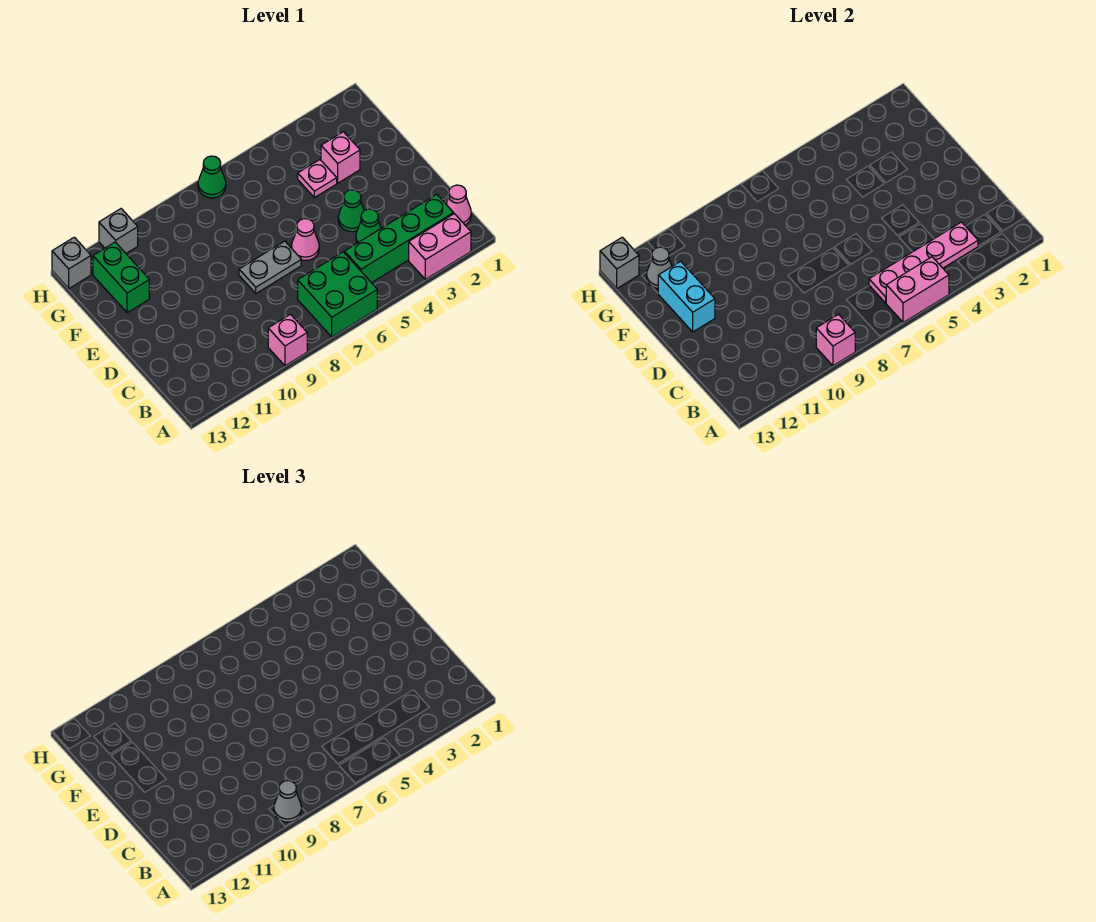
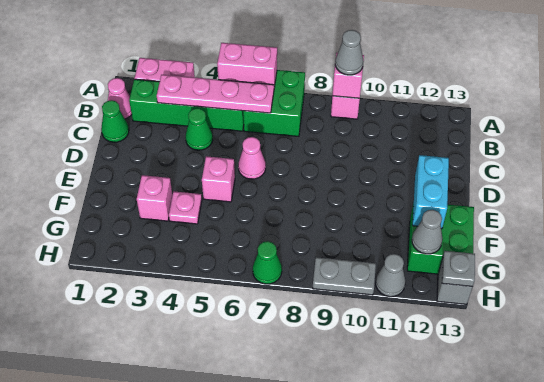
green 1x1 cone [338,190,364,232] -> green 1x1 cone moved to [101,100,129,142]
grey 1x2 plate [239,241,301,293] -> grey 1x2 plate moved to [313,257,376,295]
none -> pink 1x1 brick [202,156,235,202]
green 1x2 brick [93,242,149,313] -> green 2x2 brick [407,203,474,274]
grey 1x1 brick [99,209,138,253] -> grey 1x1 cone [376,254,406,297]
grey 1x1 brick [600,237,639,288] -> grey 1x1 plate [442,251,475,287]

